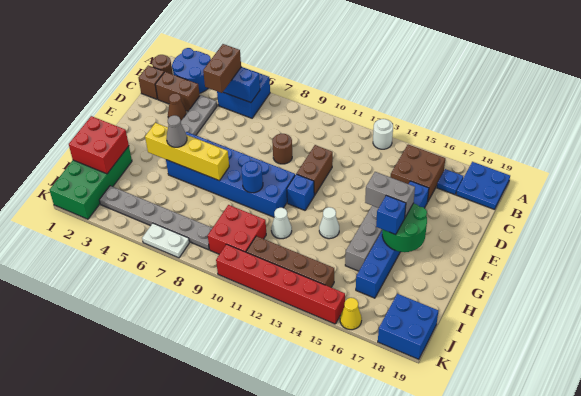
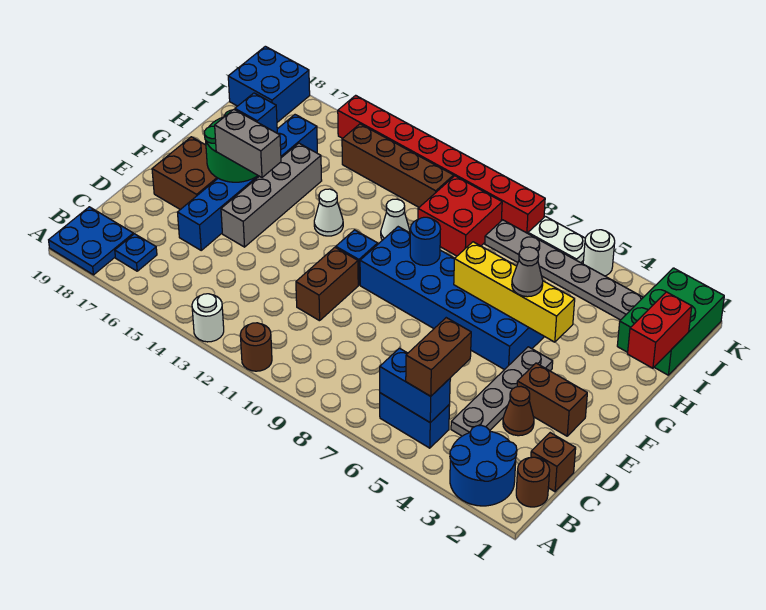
blue 2x2 brick [217,69,270,118] -> blue 1x2 brick [380,393,450,448]
brown 2x2 brick [391,145,445,202] -> brown 2x2 brick moved to [152,137,218,210]
brown 1x2 brick [155,72,200,111] -> brown 1x2 brick moved to [517,363,587,436]
brown 1x1 round brick [272,134,292,164] -> brown 1x1 round brick moved to [240,323,272,371]
green 2x4 brick [50,146,132,219] -> green 2x3 brick [617,268,724,375]
red 2x2 brick [69,116,129,174] -> red 1x2 brick [628,292,692,368]
none -> white 1x1 round brick [583,230,615,276]
red 1x6 brick [216,244,345,324] -> red 1x8 brick [338,95,545,233]
yellow 1x1 cone [340,298,362,330] -> none

